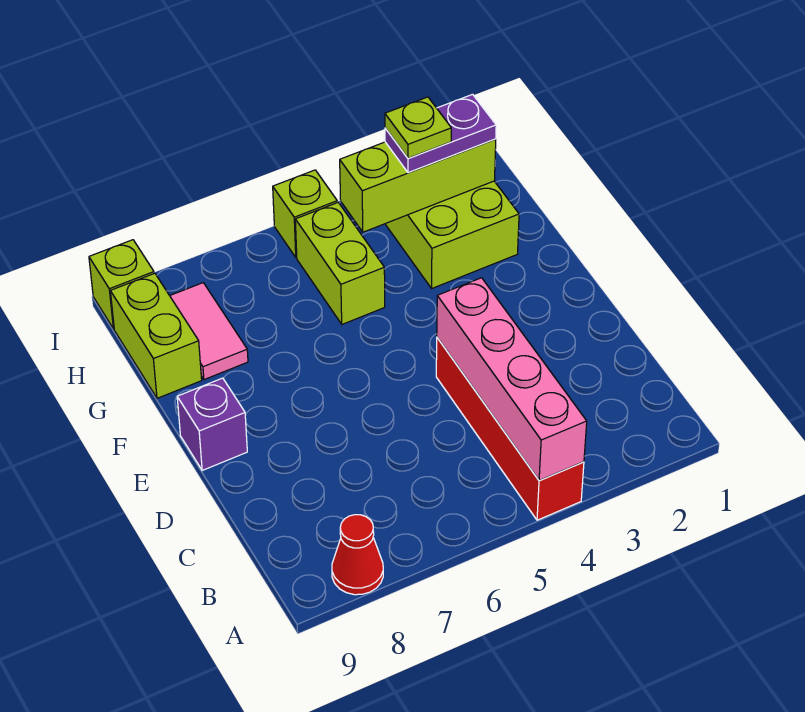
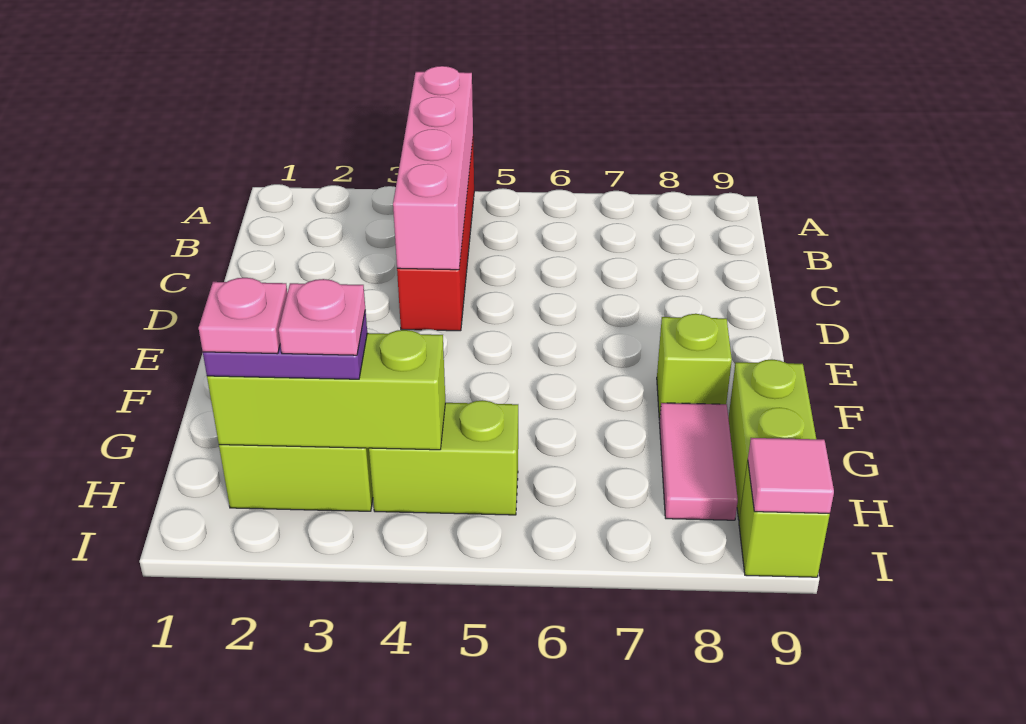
red 1x1 cone [332,515,383,595] -> none
purple 1x1 brick [177,378,247,470] -> none
lime 1x2 brick [295,202,385,324] -> lime 1x2 brick turned to [369,400,518,515]
none -> pink 1x1 plate [199,278,287,354]
lime 1x1 plate [385,97,451,158] -> pink 1x1 plate [279,279,365,355]
lime 1x1 brick [273,170,337,257] -> lime 1x1 brick moved to [657,314,732,420]
none -> pink 1x1 tile [748,438,834,513]

